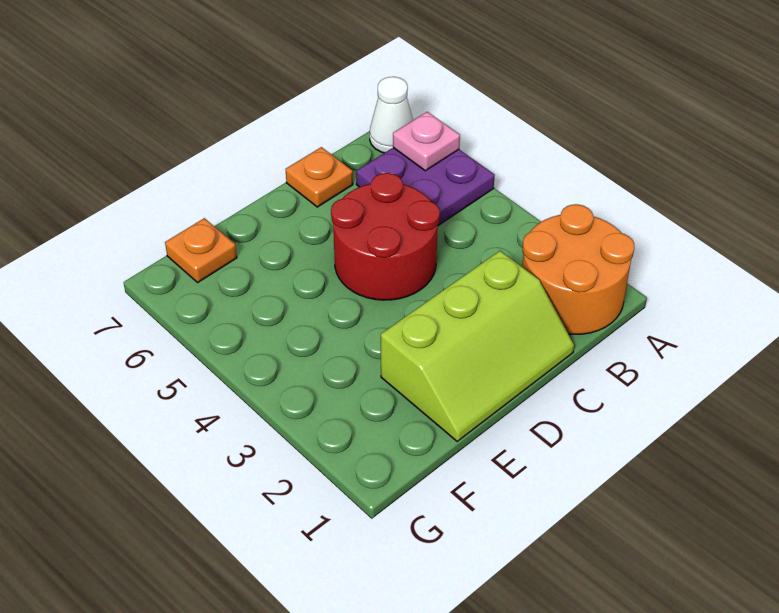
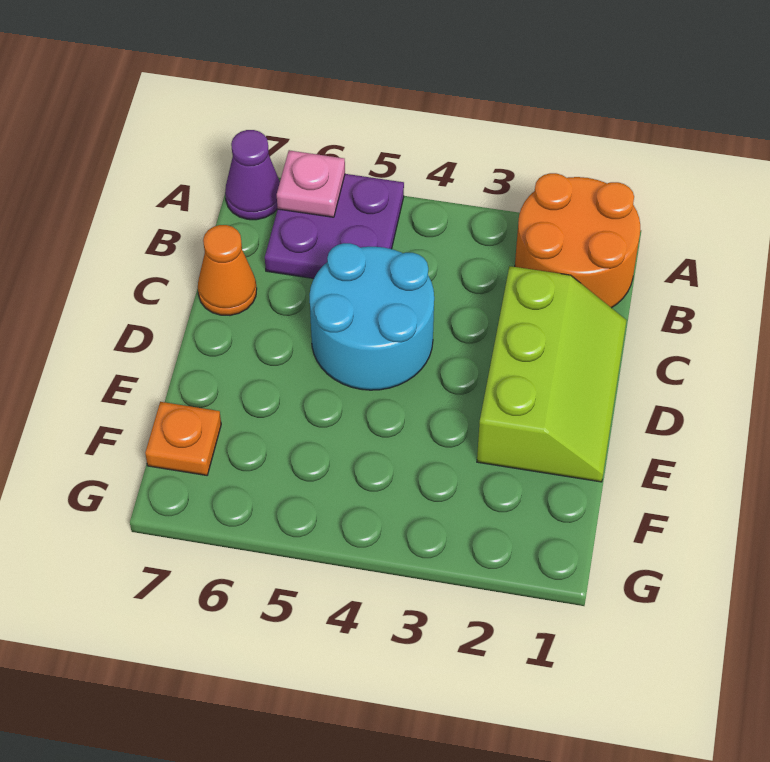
white 1x1 cone [370,77,413,153] -> purple 1x1 cone [225,130,280,220]
red 2x2 round brick [331,173,440,300] -> cyan 2x2 round brick [310,243,434,390]
orange 1x1 plate [286,147,353,207] -> orange 1x1 cone [198,225,257,315]

